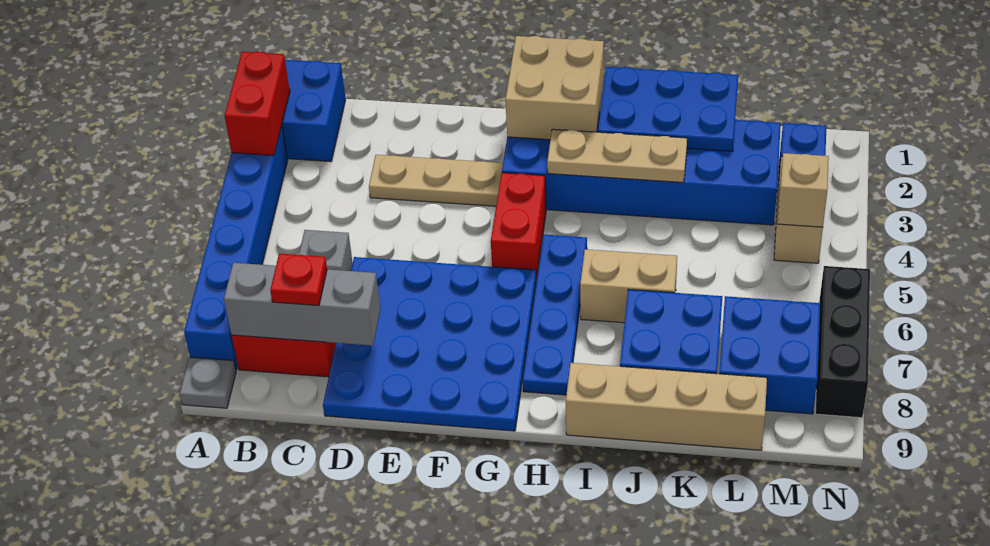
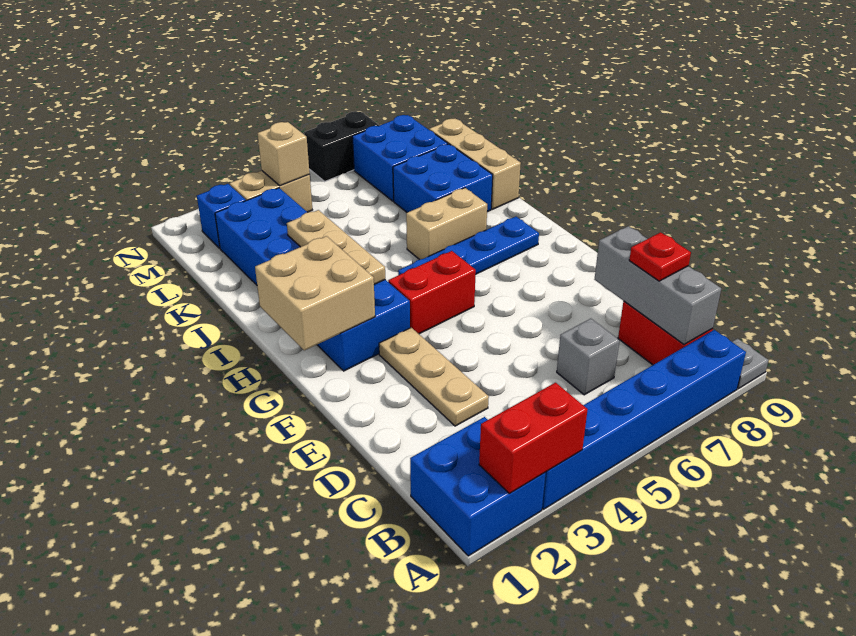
blue 4x4 plate [323,257,536,431] -> none
blue 2x3 plate [598,67,738,151] -> none
tan 1x2 brick [580,249,677,323] -> tan 1x2 brick turned to [406,188,487,260]
tan 1x4 brick [566,363,767,450] -> tan 1x3 brick [429,119,521,209]
black 1x3 brick [815,266,870,418] -> black 1x2 brick [304,111,379,181]

